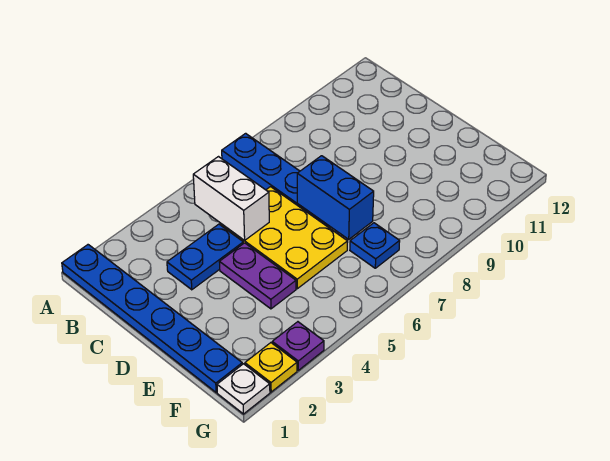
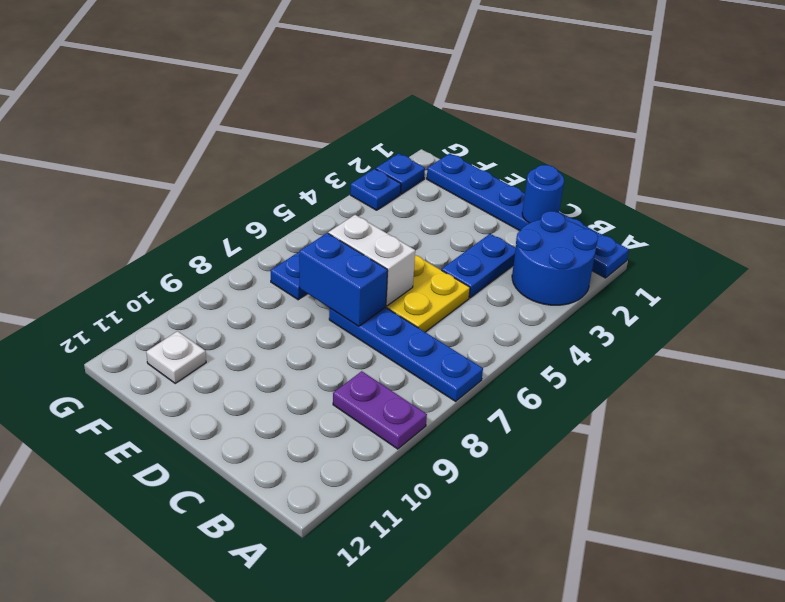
none -> blue 2x2 round brick [512,211,598,305]
white 1x2 brick [193,157,269,240] -> white 1x2 brick moved to [328,215,415,306]
none -> blue 1x1 round brick [522,165,564,223]
purple 1x2 plate [220,243,296,309] -> purple 1x2 plate moved to [333,371,427,449]
white 1x1 plate [217,364,270,414] -> white 1x1 plate moved to [146,331,206,383]
yellow 1x1 plate [245,343,297,392] -> blue 1x1 plate [376,154,425,194]
purple 1x1 plate [272,322,324,370] -> blue 1x1 plate [350,169,401,210]

